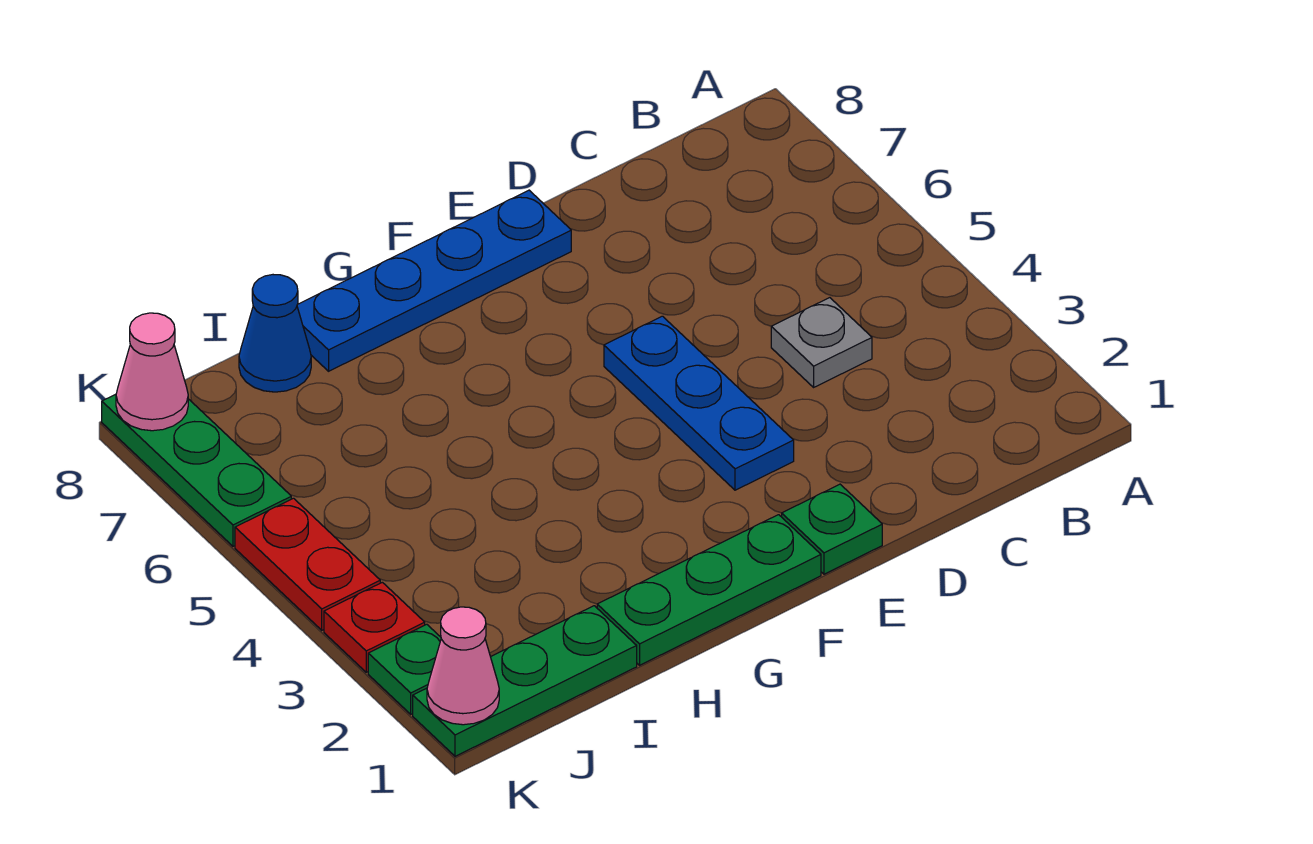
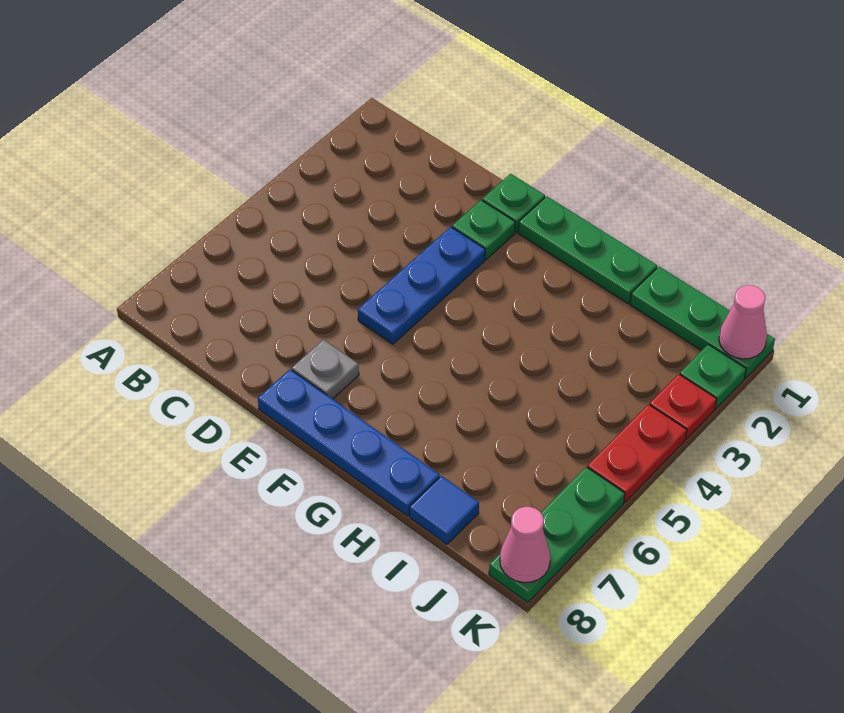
grey 1x1 plate [771,298,872,387] -> grey 1x1 plate moved to [292,340,359,399]
none -> green 1x1 plate [452,200,515,259]
blue 1x1 cone [239,275,311,392] -> blue 1x1 tile [409,476,479,544]

